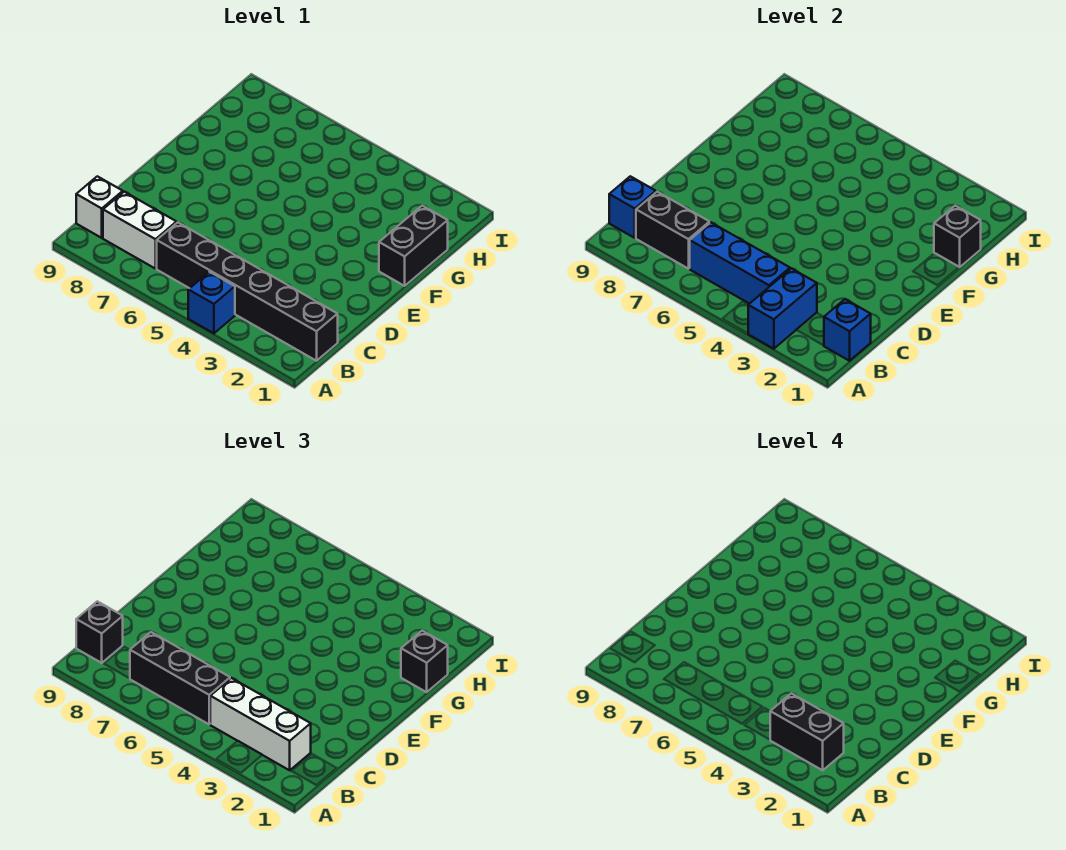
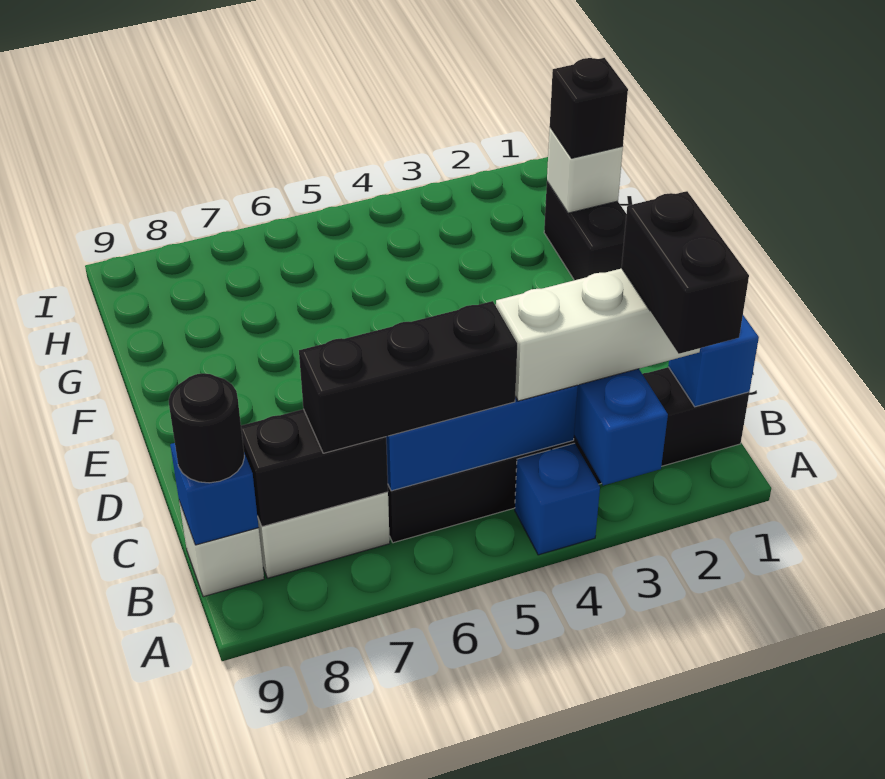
black 1x2 brick [770,693,844,770] -> black 1x2 brick turned to [621,191,749,354]
black 1x1 brick [76,601,123,663] -> black 1x1 round brick [169,373,244,483]
black 1x1 brick [934,206,981,267] -> white 1x1 brick [547,127,623,213]

